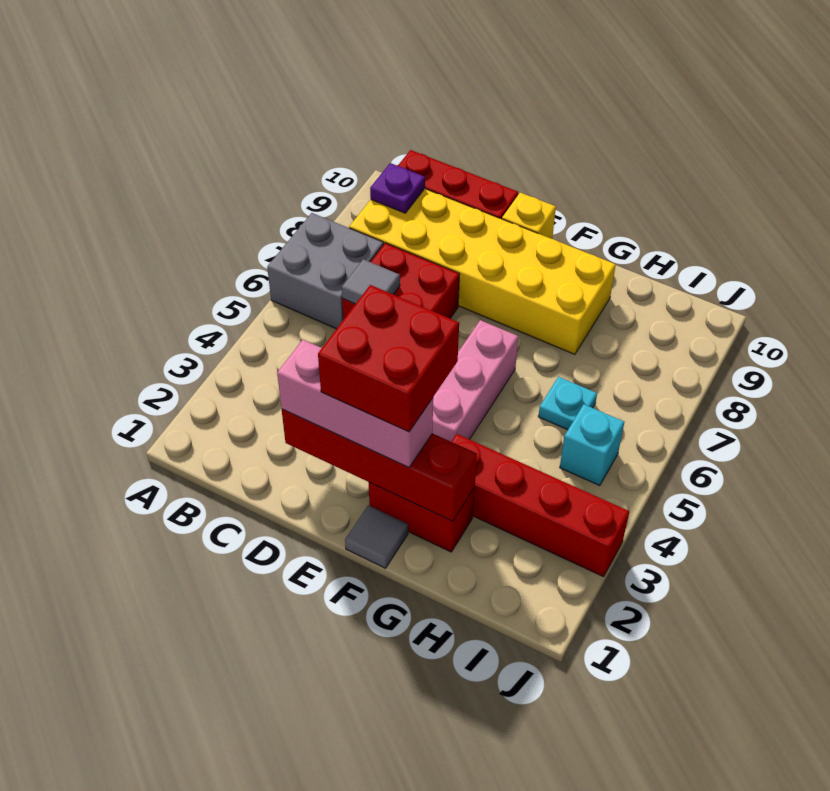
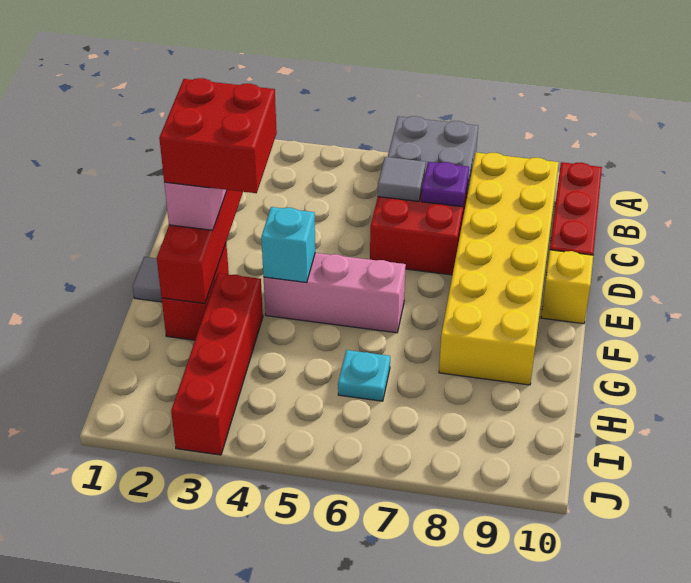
purple 1x1 plate [370,163,425,213] -> purple 1x1 plate moved to [421,162,469,207]
cyan 1x1 brick [560,404,624,486] -> cyan 1x1 brick moved to [261,207,315,282]

